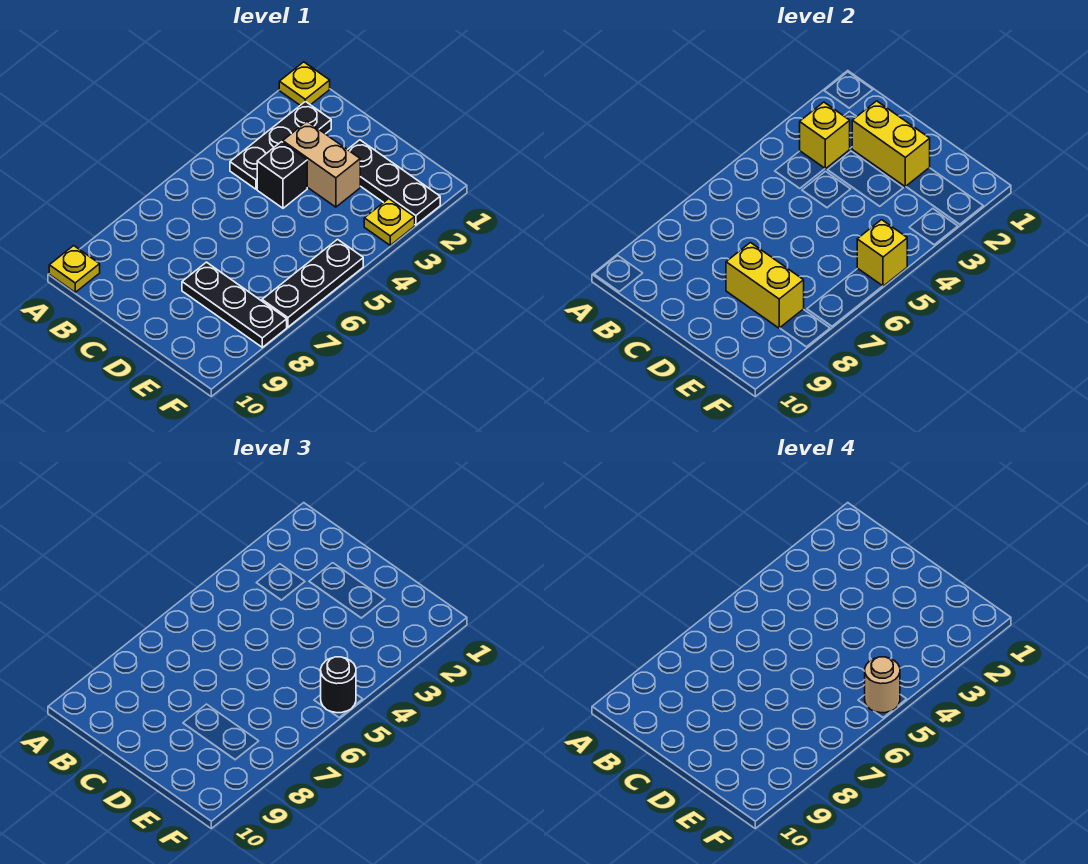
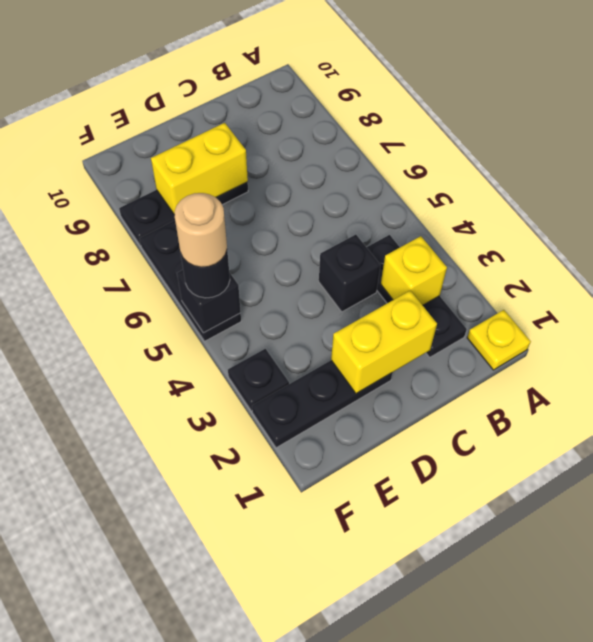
yellow 1x1 plate [49,246,100,292] -> none
tan 1x2 brick [283,121,360,207] -> none
yellow 1x1 plate [364,199,415,245] -> black 1x1 plate [228,349,289,411]
yellow 1x1 brick [857,220,907,286] -> black 1x1 brick [177,270,241,333]

